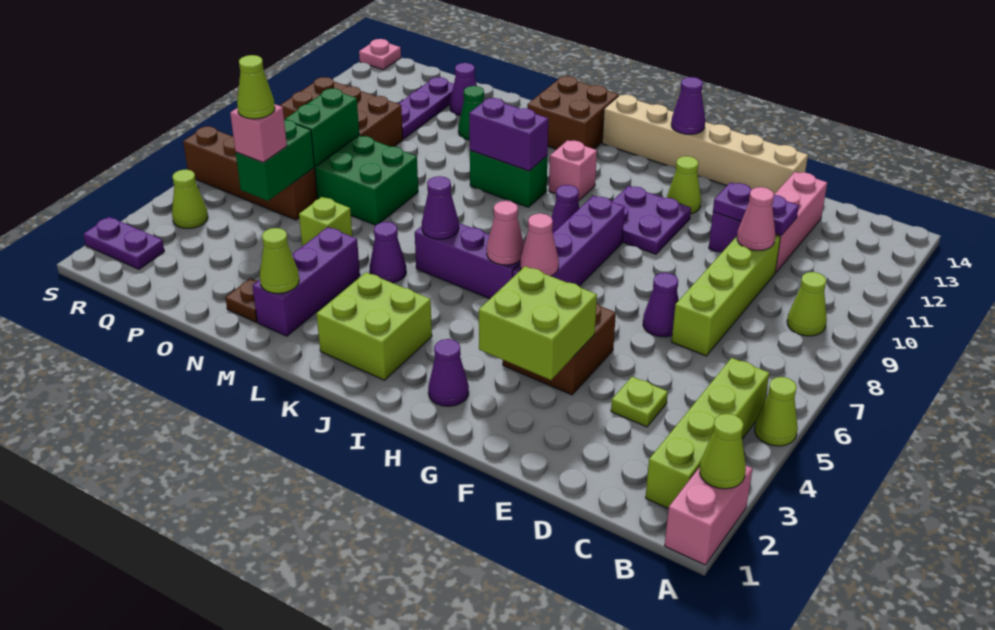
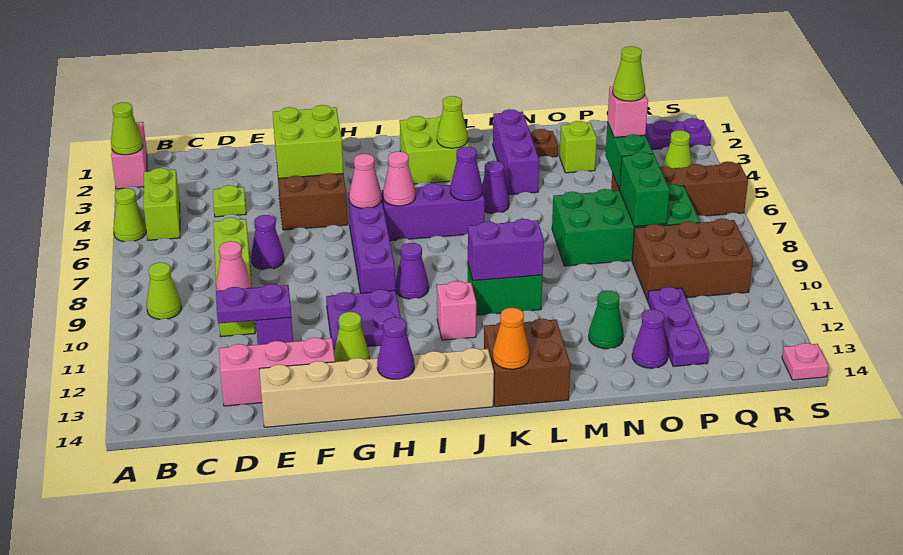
lime 1x4 brick [646,358,769,509] -> lime 1x2 brick [144,168,180,240]
pink 1x3 brick [774,172,827,273] -> pink 1x3 brick turned to [219,338,335,406]
purple 1x1 cone [428,339,469,406] -> none
none -> orange 1x1 cone [493,308,529,369]
lime 1x1 cone [260,228,299,293] -> lime 1x1 cone moved to [437,96,468,148]
lime 1x1 brick [299,197,352,246] -> lime 1x1 brick moved to [560,121,597,173]

